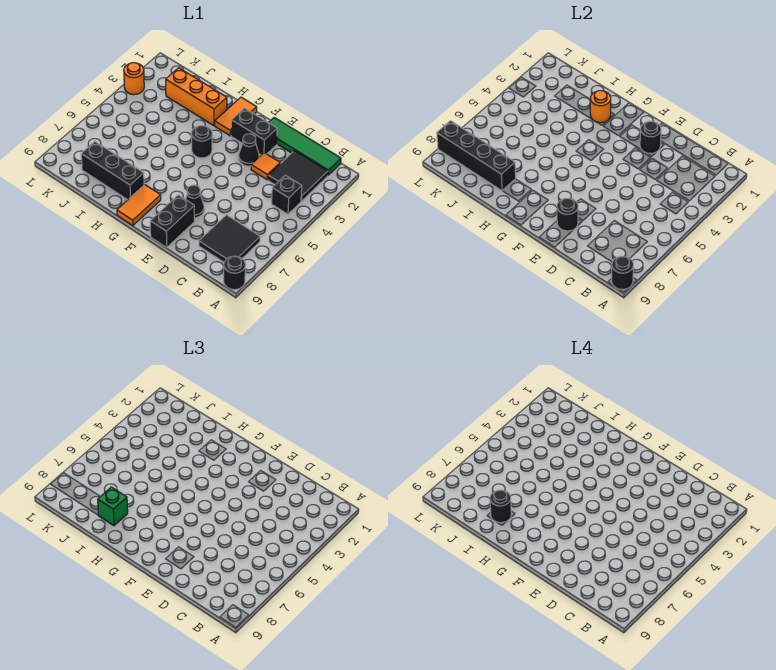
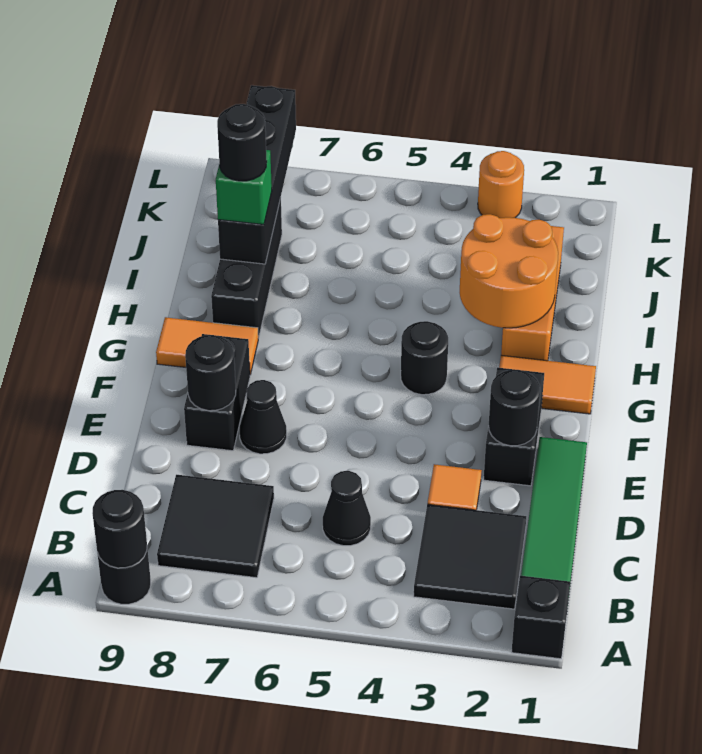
black 1x1 brick [272,175,302,214] -> black 1x1 brick moved to [512,576,570,659]
black 1x1 cone [239,134,259,166] -> black 1x1 cone moved to [323,471,371,546]
black 1x2 brick [150,195,194,247] -> black 1x2 brick turned to [184,334,250,451]
orange 1x1 round brick [590,91,611,123] -> orange 2x2 round brick [460,214,558,328]

